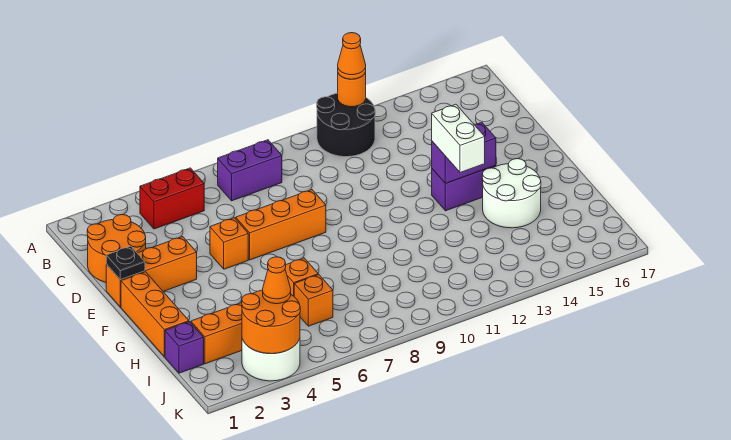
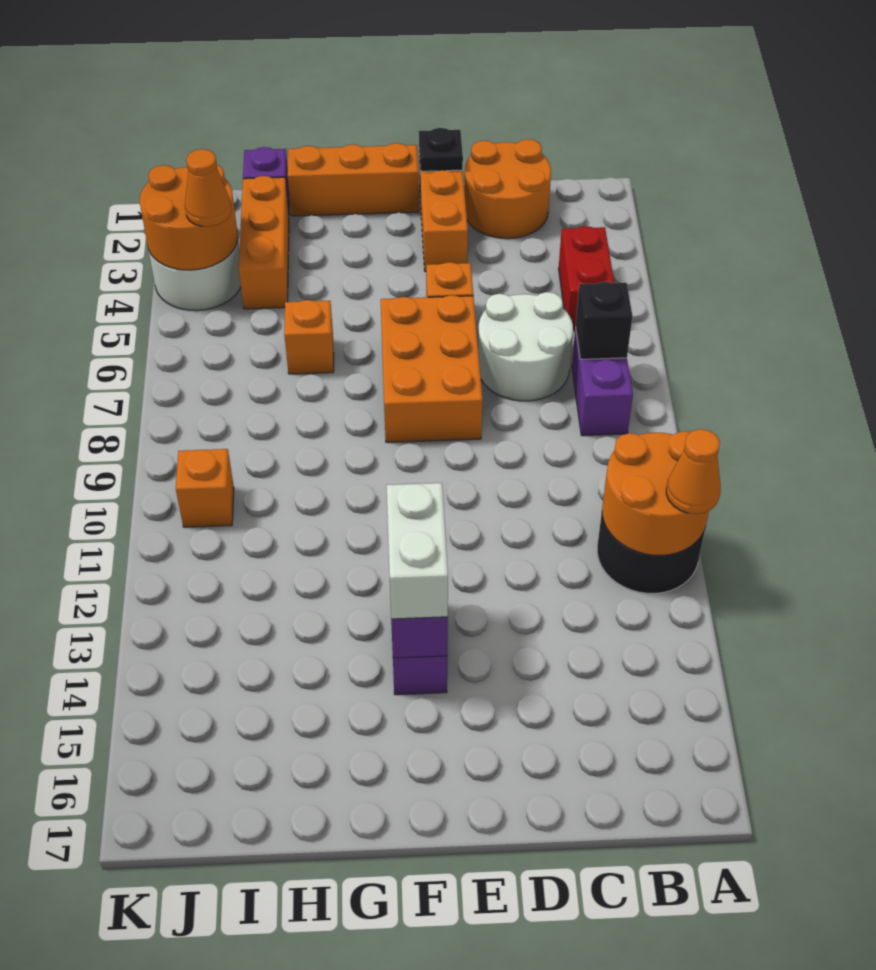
orange 1x1 round brick [338,72,366,107] -> orange 2x2 round brick [602,431,709,556]
none -> black 1x1 brick [576,282,632,359]
orange 1x3 brick [236,190,326,260] -> orange 2x3 brick [381,295,483,442]
white 1x2 brick [432,104,485,173] -> white 1x2 brick turned to [386,483,448,619]
white 2x2 round brick [482,159,541,228] -> white 2x2 round brick moved to [478,292,573,401]
orange 1x1 brick [294,275,333,326] -> orange 1x1 brick moved to [176,449,234,527]

